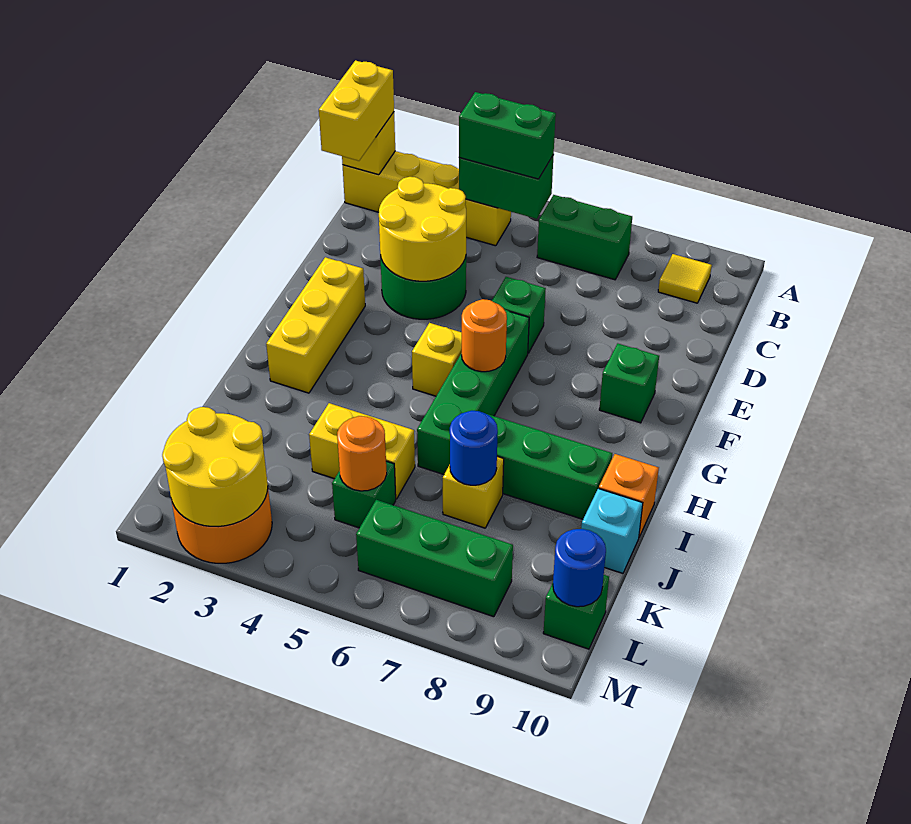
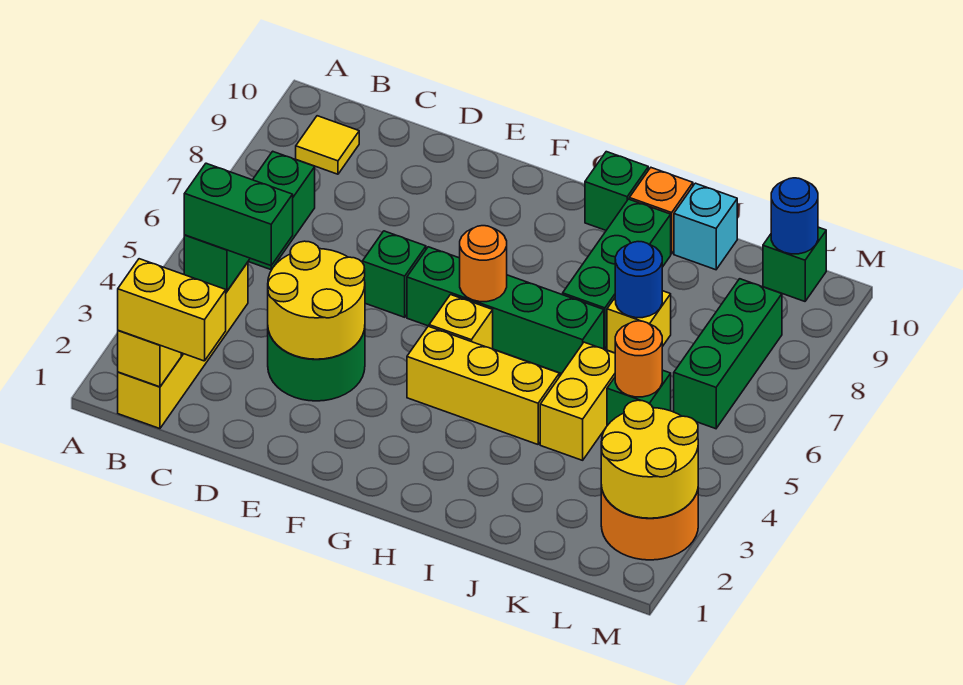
green 1x2 brick [459,92,556,179] -> green 1x2 brick turned to [184,163,293,266]
yellow 1x3 brick [266,257,365,393] -> yellow 1x3 brick moved to [407,326,559,444]
green 1x1 brick [599,344,659,423] -> green 1x1 brick moved to [585,152,648,230]

